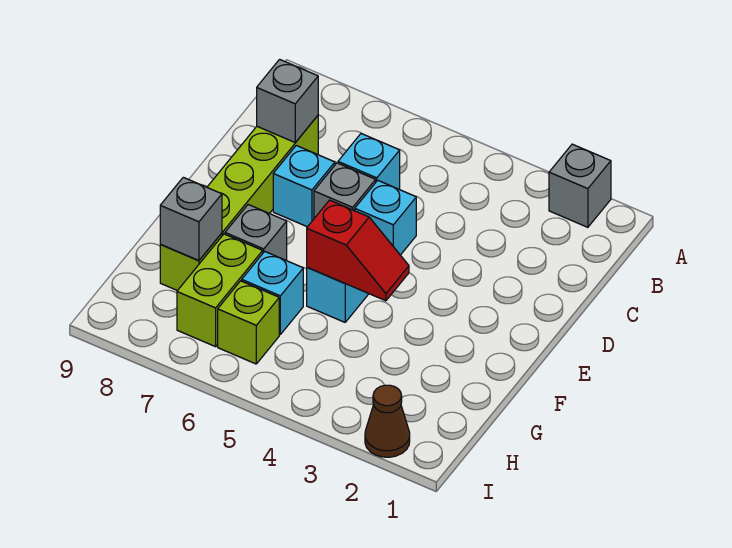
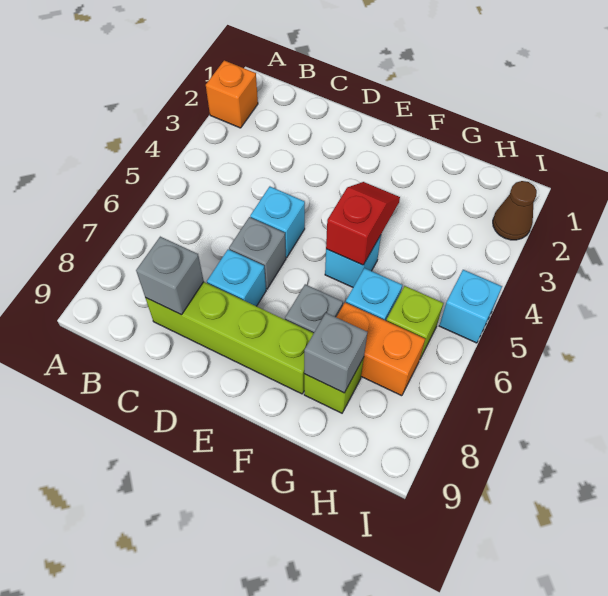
grey 1x1 brick [549,144,611,227] -> orange 1x1 brick [206,60,258,128]
cyan 1x1 brick [338,134,400,189] -> cyan 1x1 brick moved to [439,270,502,343]
lime 1x2 brick [177,234,263,347] -> orange 1x2 brick [336,302,425,396]

